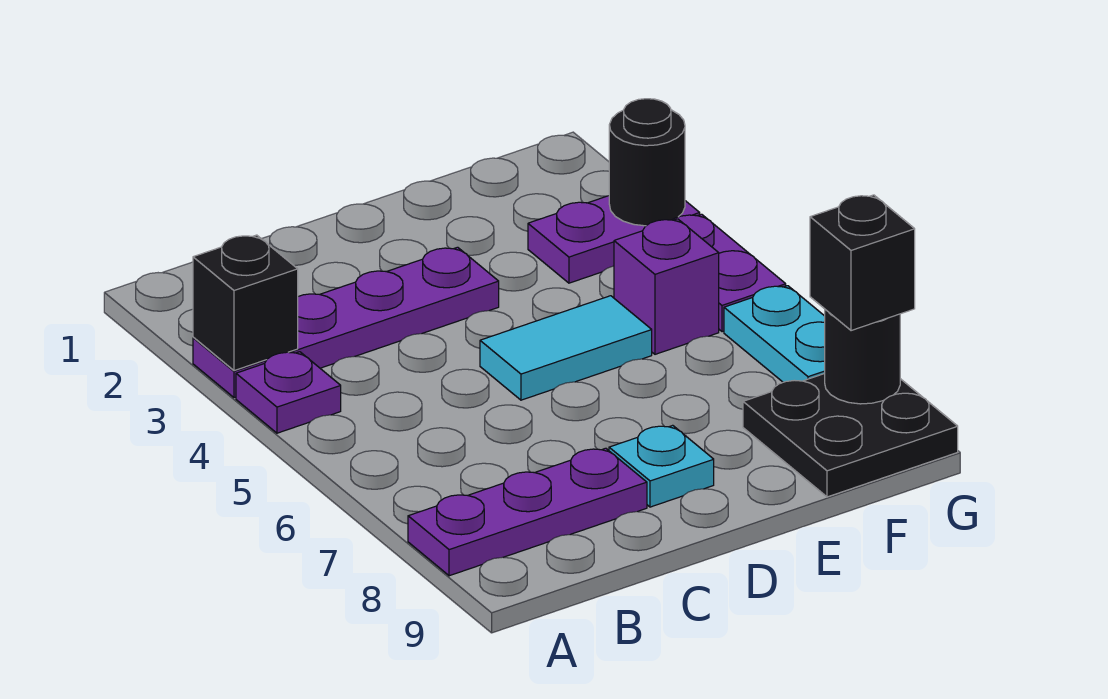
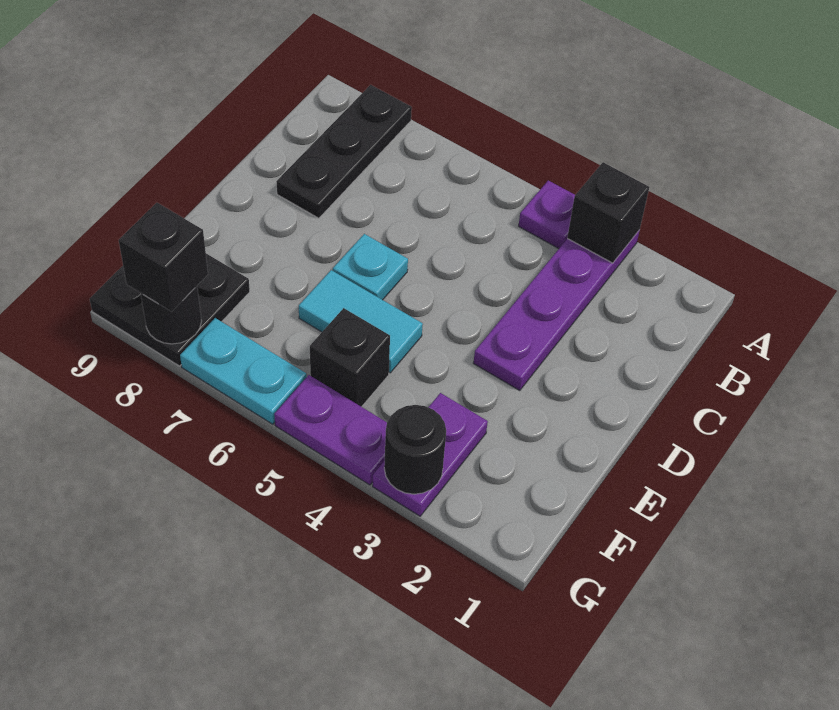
purple 1x3 plate [408,448,647,576] -> black 1x3 plate [276,85,412,218]
cyan 1x2 tile [480,296,652,400] -> cyan 1x2 tile turned to [299,270,423,373]
cyan 1x1 plate [609,425,714,507] -> cyan 1x1 plate moved to [333,234,408,300]
purple 1x1 brick [614,219,719,354] -> black 1x1 brick [310,308,390,407]

